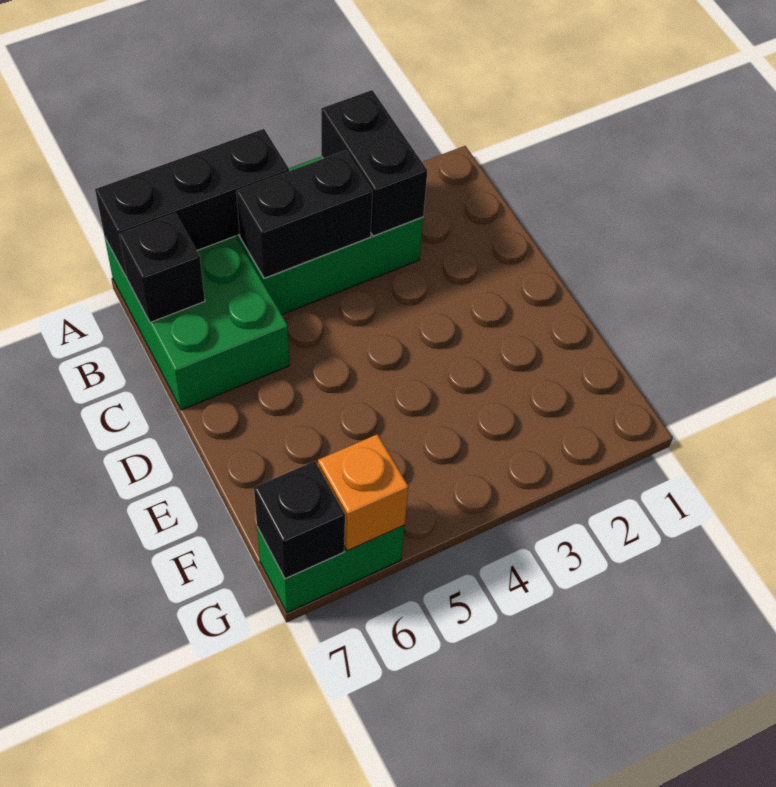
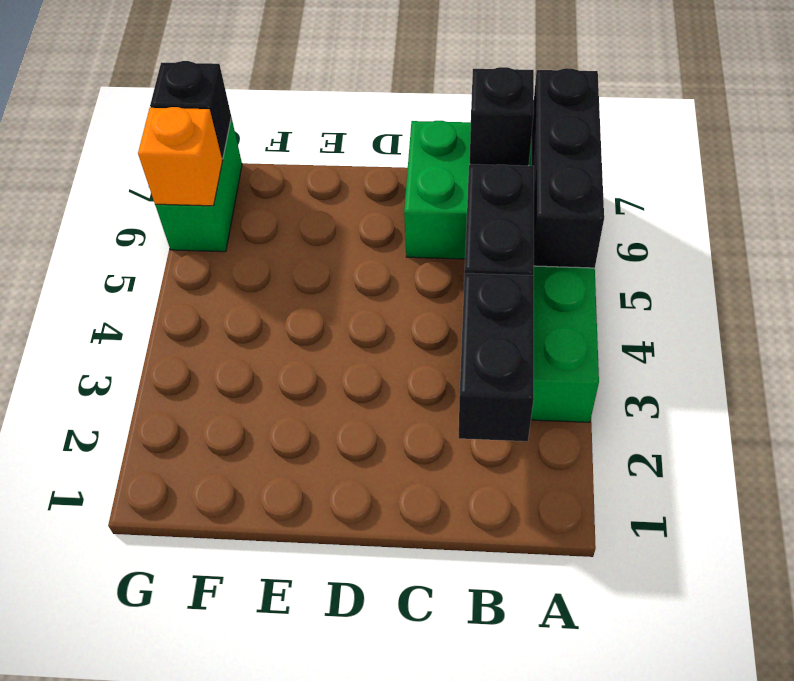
black 1x2 brick [321,90,427,236] -> black 1x2 brick turned to [459,273,534,441]

